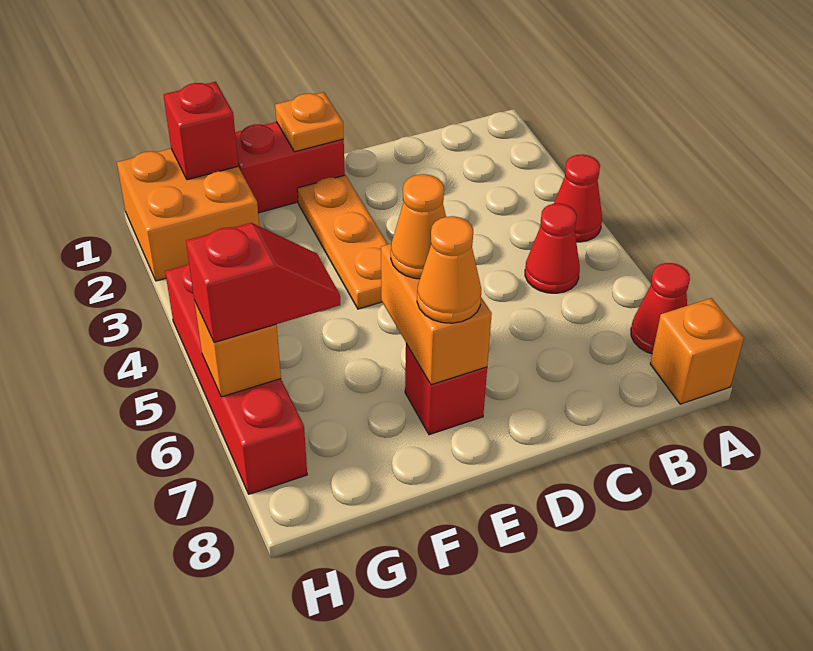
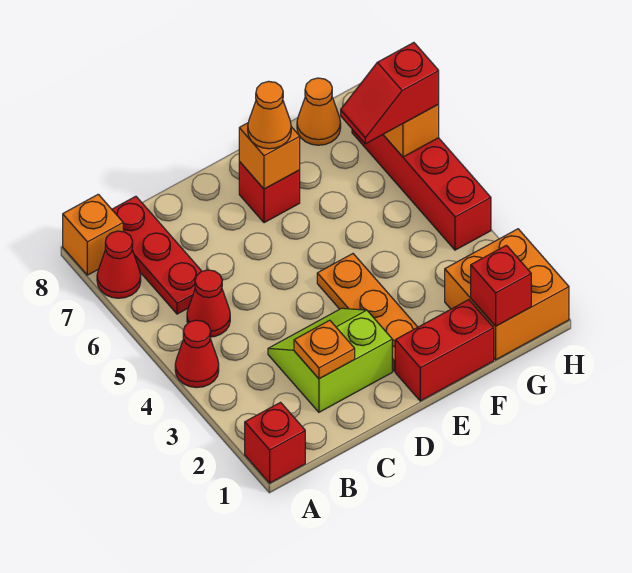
none -> red 1x1 brick [245,402,305,483]
none -> red 1x3 plate [112,196,202,314]
none -> lime 2x2 slope [268,308,392,412]
orange 1x1 plate [275,92,344,152] -> orange 1x1 plate moved to [294,320,355,379]
orange 1x2 brick [381,244,492,385] -> orange 1x1 brick [239,123,300,189]
orange 1x1 cone [391,174,446,279] -> orange 1x1 cone moved to [297,78,341,145]

